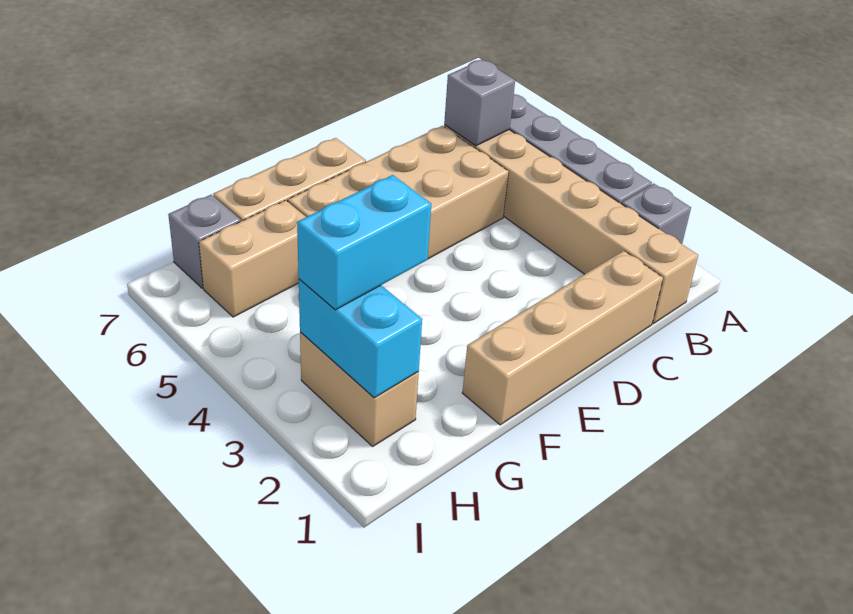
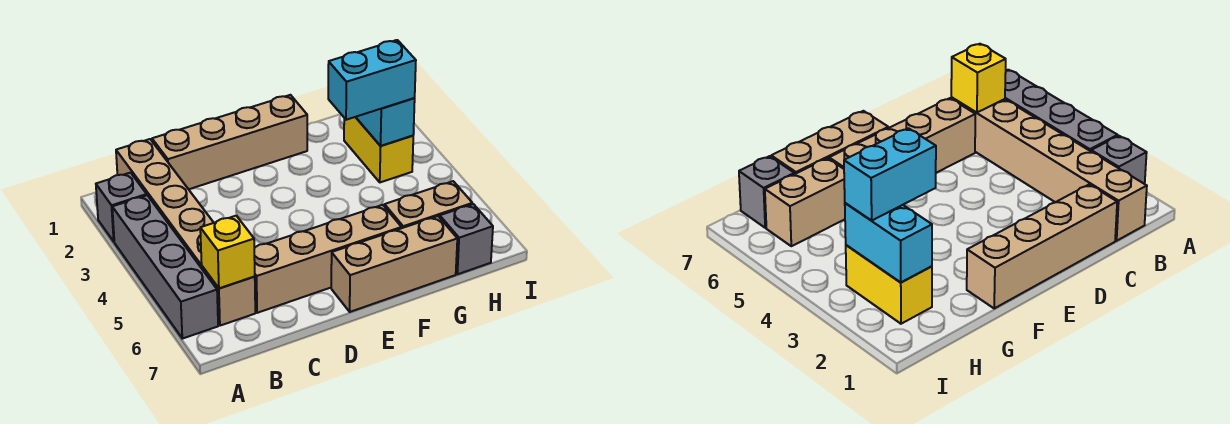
grey 1x1 brick [444,59,515,146] -> yellow 1x1 brick [200,216,255,288]
tan 2x4 brick [288,126,509,259] -> tan 1x4 brick [254,205,401,313]
tan 1x2 brick [300,332,419,446] -> yellow 1x2 brick [344,117,413,182]

